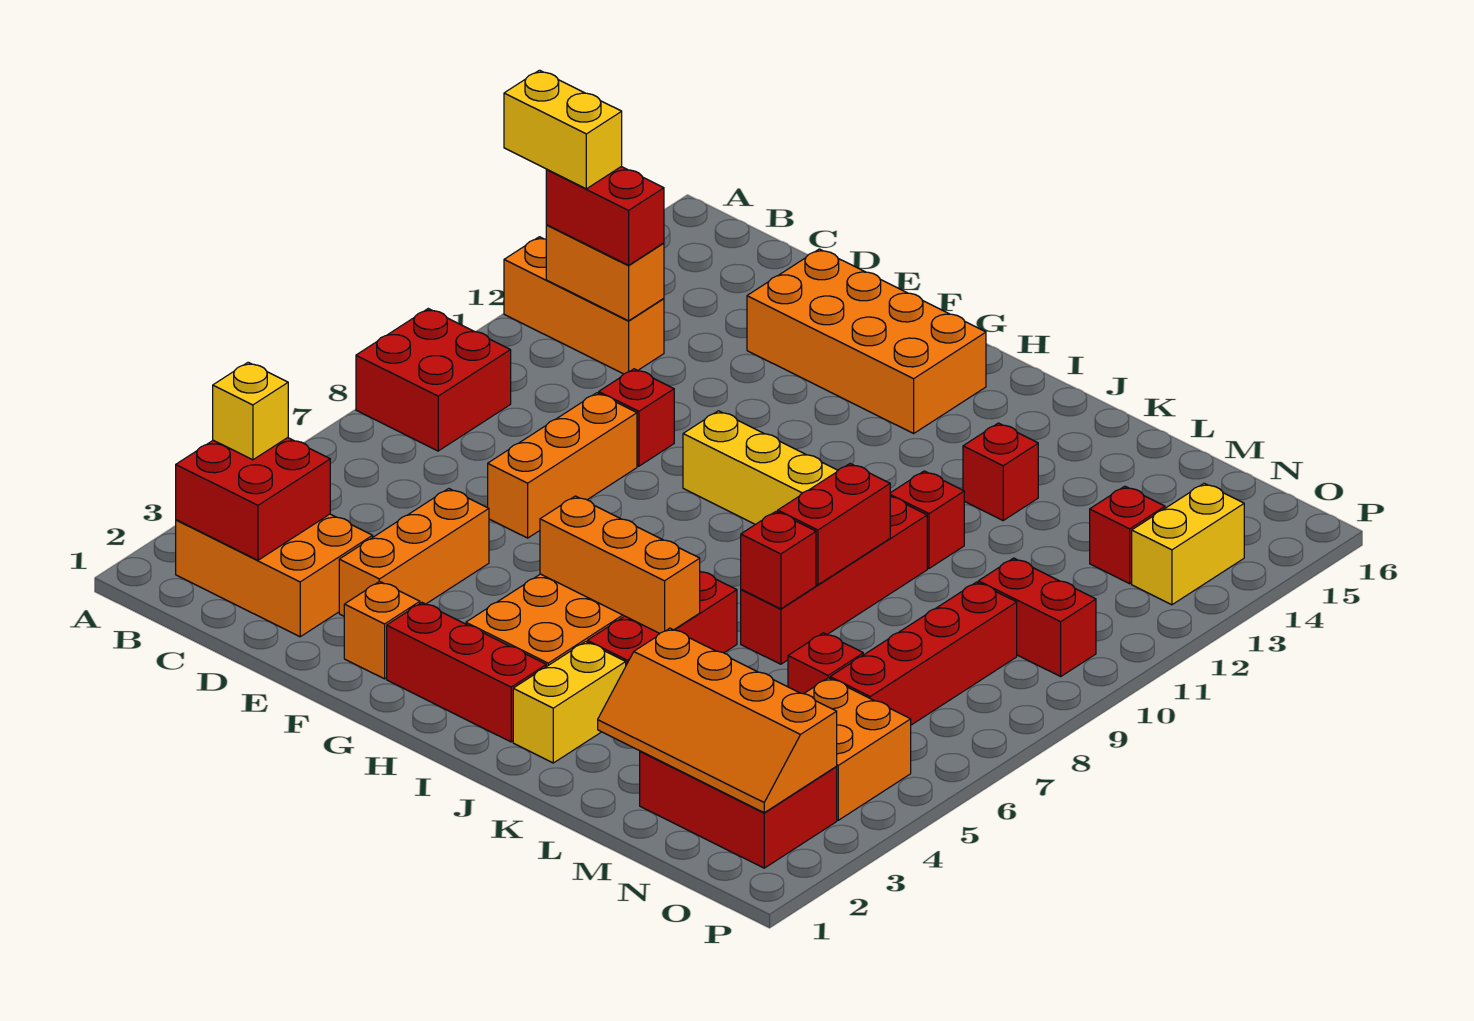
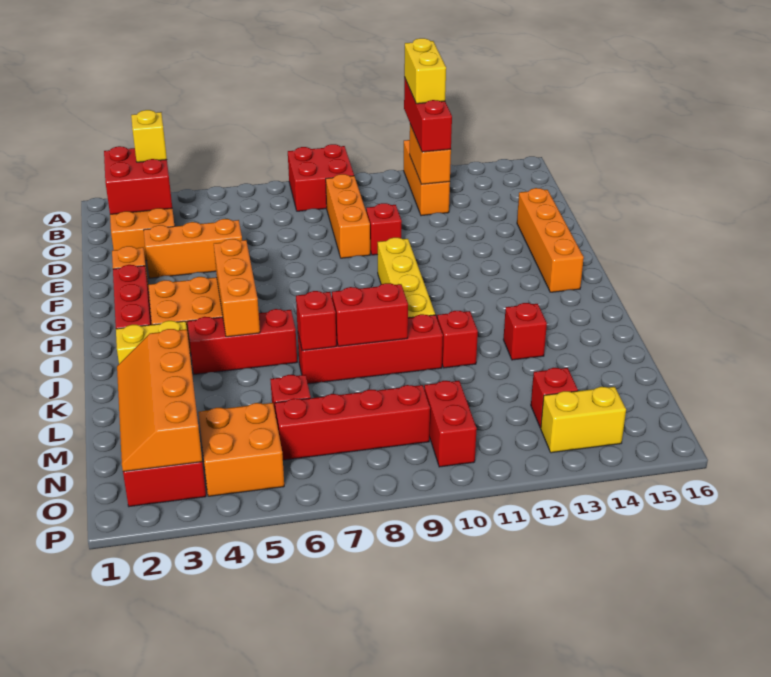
red 1x2 brick [546,167,664,265] -> red 1x3 brick [404,77,452,152]
orange 1x3 brick [488,393,637,538] -> orange 1x3 brick turned to [326,174,370,258]
orange 2x4 brick [747,249,986,433] -> orange 1x4 brick [517,188,584,292]

